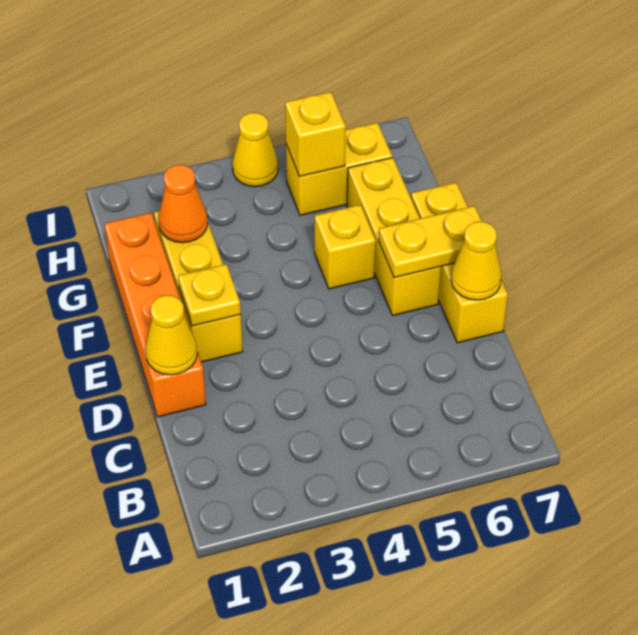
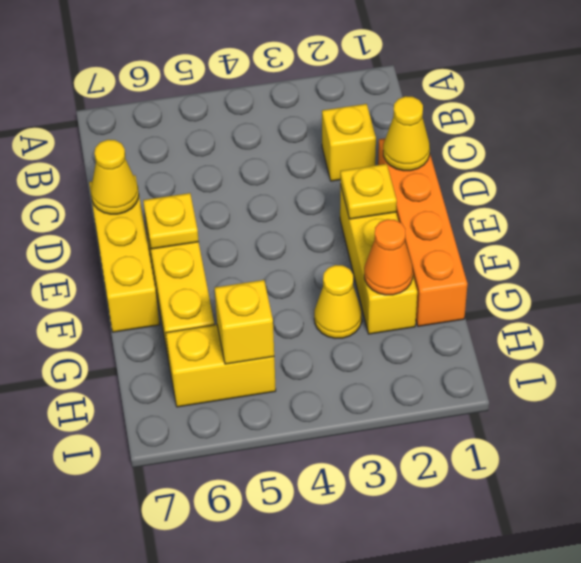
yellow 1x2 plate [379,206,482,278] -> yellow 1x1 plate [143,193,199,249]
yellow 1x1 brick [315,205,376,289] -> yellow 1x1 brick moved to [322,104,376,181]
yellow 1x1 cone [232,113,278,187] -> yellow 1x1 cone moved to [314,265,362,338]

